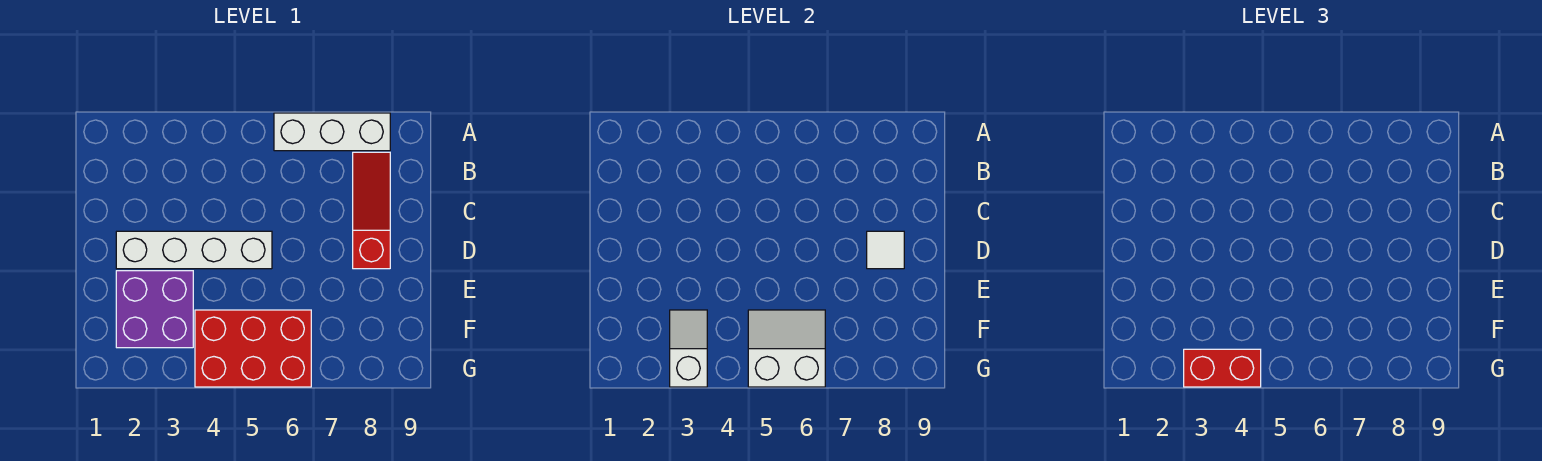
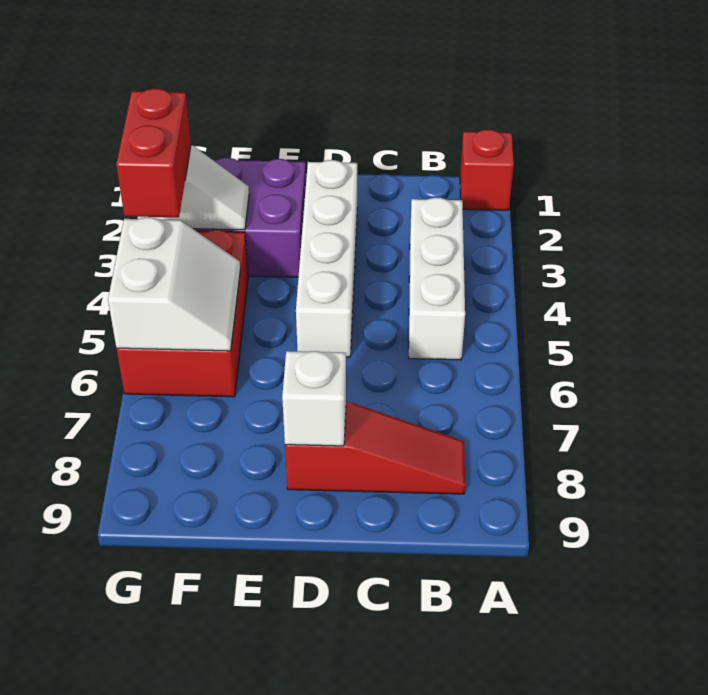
none -> red 1x1 brick [460,130,514,210]
white 1x3 brick [274,113,390,151] -> white 1x3 brick moved to [409,198,465,360]
white 1x1 tile [867,231,904,269] -> white 1x1 brick [282,351,346,446]

